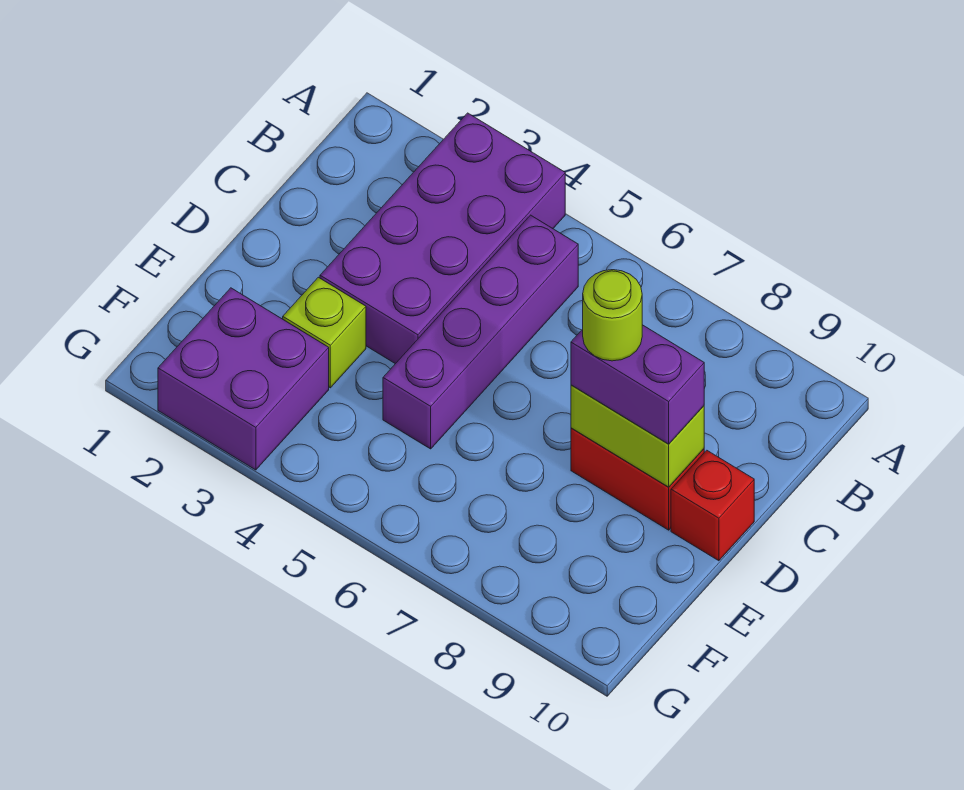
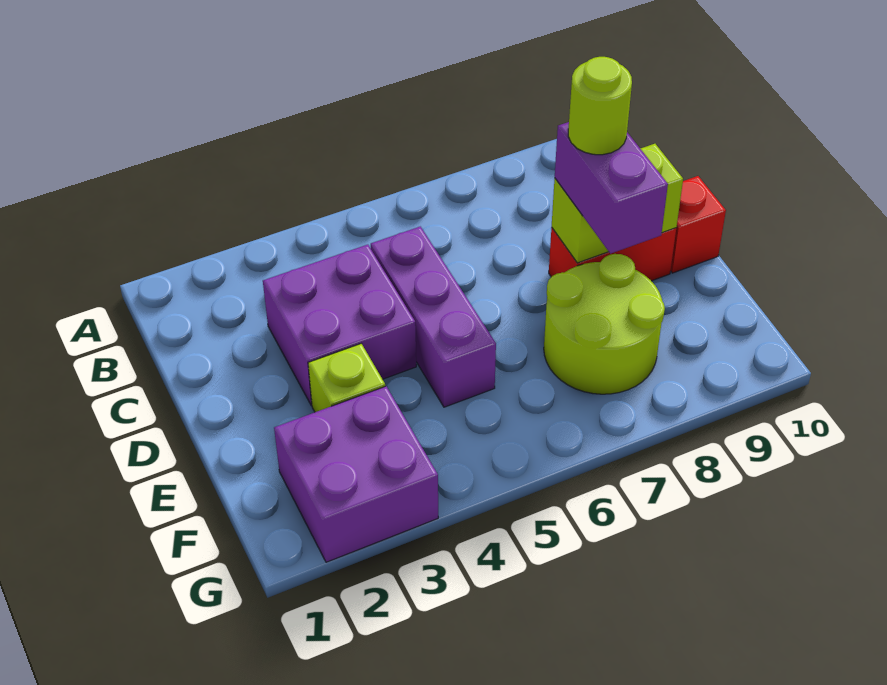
purple 2x4 brick [320,113,565,364] -> purple 2x2 brick [263,245,416,405]
purple 1x4 brick [383,215,578,449] -> purple 1x3 brick [371,227,496,407]
purple 1x2 brick [571,325,704,444] -> purple 1x2 brick turned to [555,122,668,254]
none -> lime 2x2 round brick [544,254,665,394]

